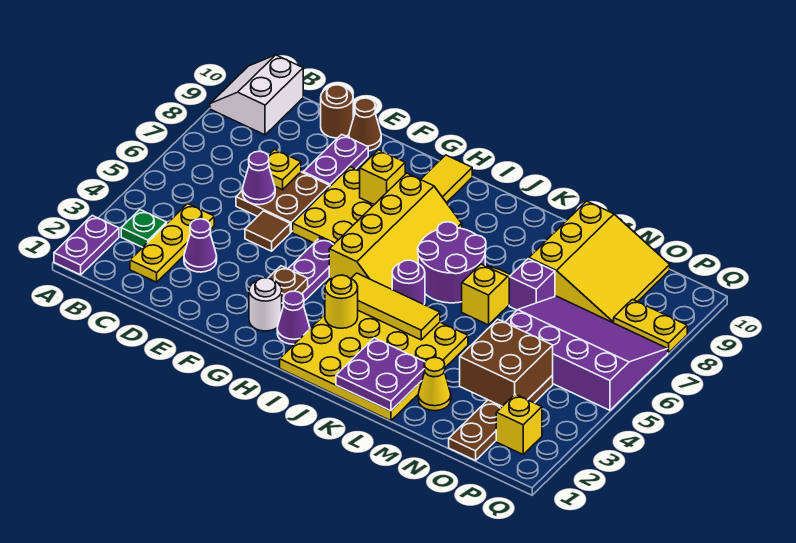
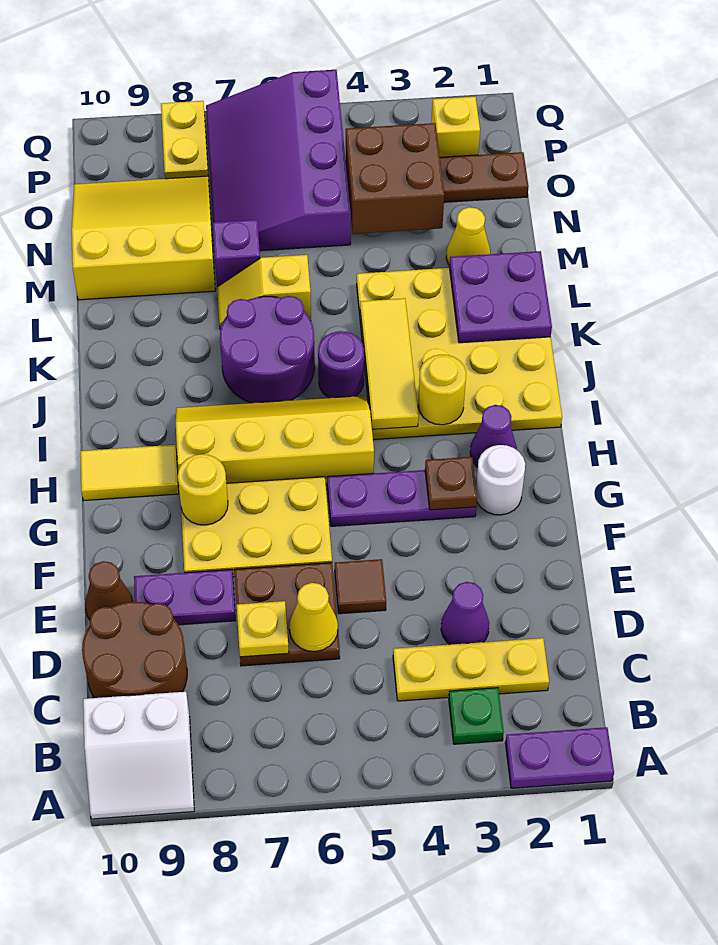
purple 1x1 cone [243,151,275,205] -> yellow 1x1 cone [289,583,338,652]
brown 1x1 round brick [321,85,353,138] -> brown 2x2 round brick [82,602,187,698]
yellow 1x1 brick [360,150,405,205] -> yellow 1x1 round brick [178,454,228,525]

